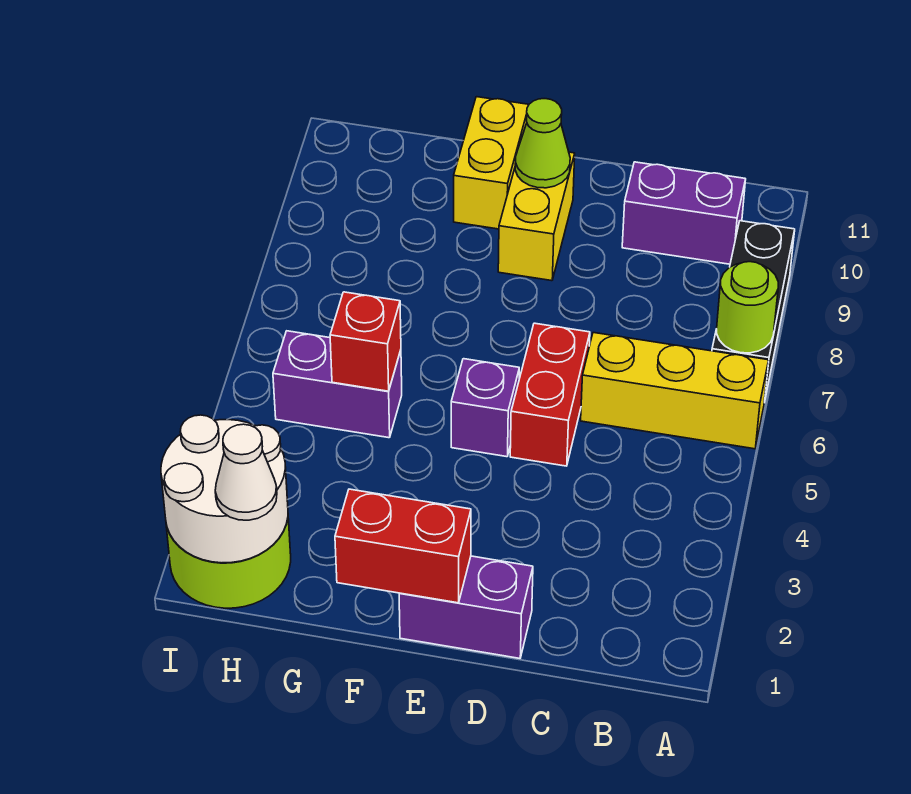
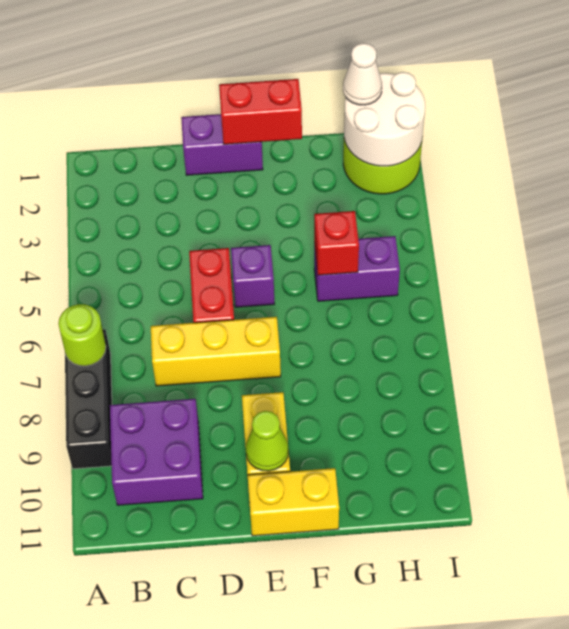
yellow 1x3 brick [581,333,769,449] -> yellow 1x3 brick moved to [151,317,281,386]
purple 1x2 brick [622,162,746,264] -> purple 2x2 brick [110,399,203,505]
yellow 1x2 brick [454,97,529,229] -> yellow 1x2 brick turned to [248,468,339,536]

